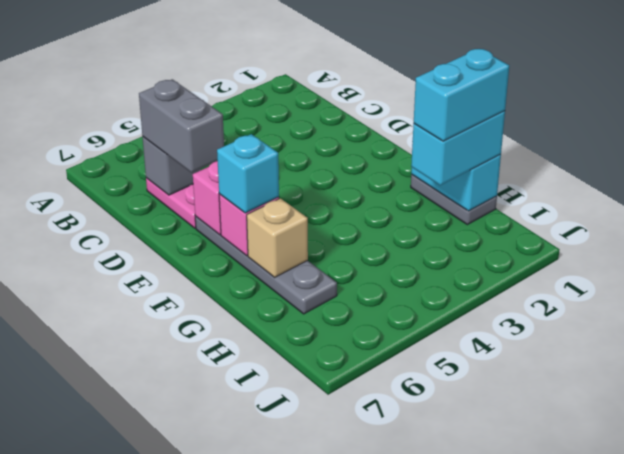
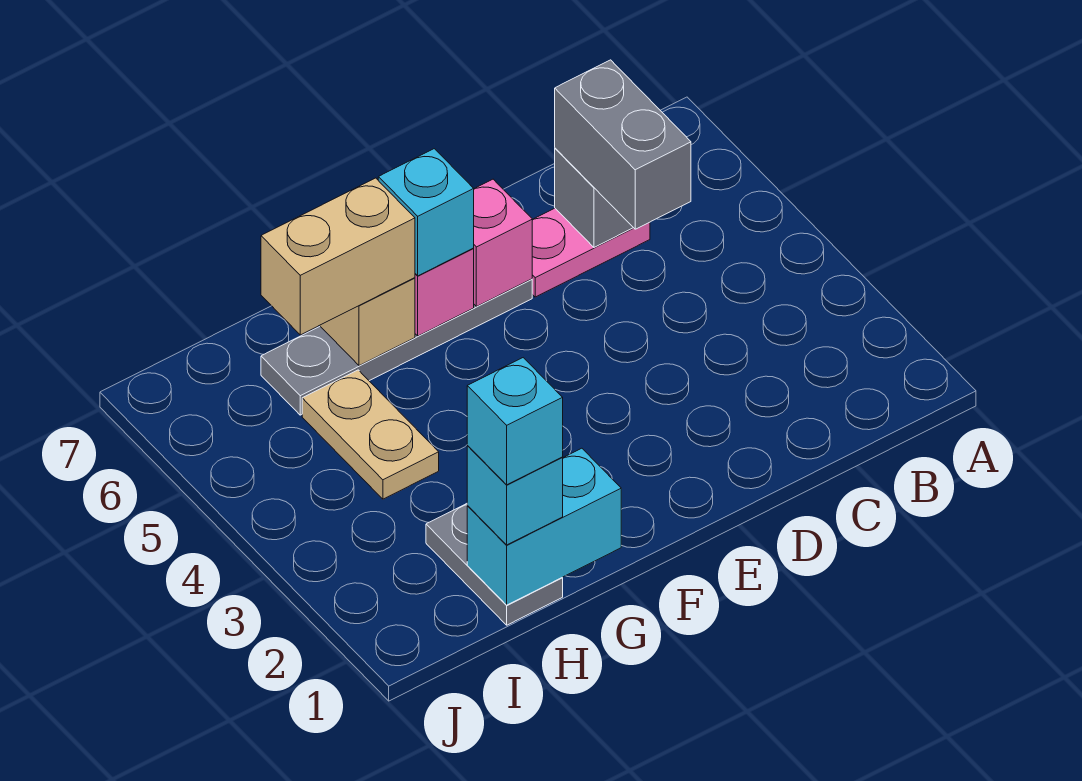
grey 1x2 brick [139,79,224,173] -> grey 1x2 brick turned to [555,60,691,229]
grey 1x2 plate [411,175,497,225] -> grey 1x2 plate turned to [426,504,563,625]
none -> tan 1x2 brick [261,178,415,335]
cyan 1x2 brick [411,111,505,185] -> cyan 1x1 brick [467,446,563,545]
cyan 1x2 brick [414,49,509,141] -> cyan 1x1 brick [467,358,563,485]
none -> tan 1x2 plate [302,370,439,499]

